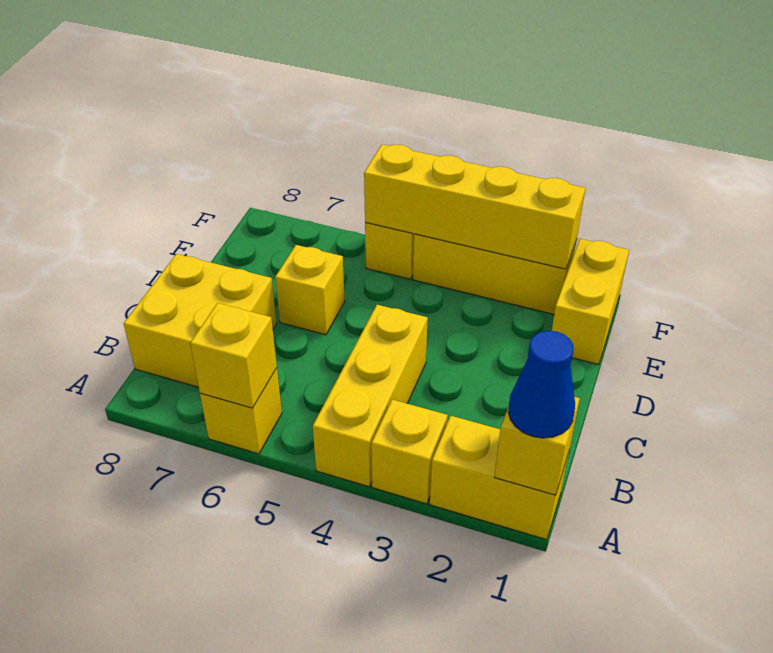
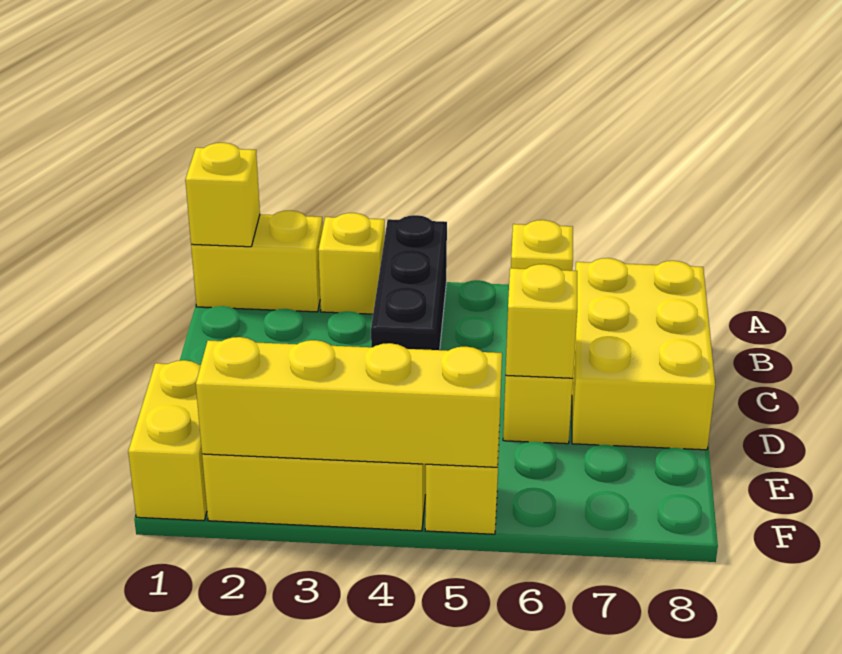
blue 1x1 cone [508,331,575,438] -> none
yellow 1x3 brick [313,305,428,487] -> black 1x3 brick [371,215,447,350]
yellow 1x1 brick [190,303,277,408] -> yellow 1x1 brick moved to [506,264,577,378]
yellow 2x2 brick [124,254,276,387] -> yellow 2x3 brick [572,258,715,450]

